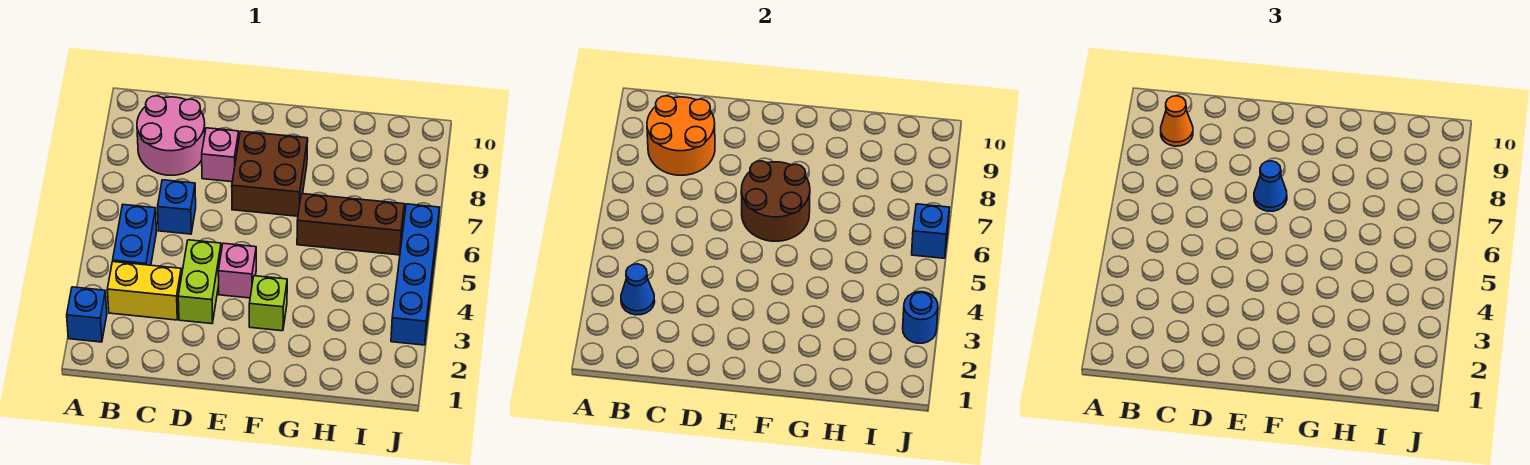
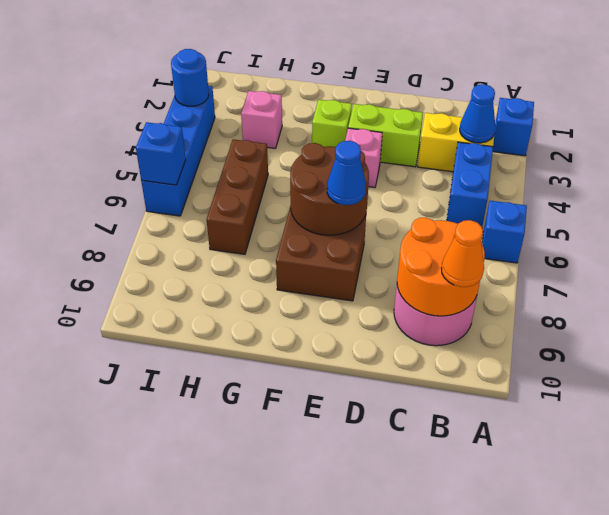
blue 1x1 brick [158,180,196,234] -> blue 1x1 brick moved to [482,201,527,263]
lime 1x2 brick [178,240,221,324] -> lime 1x2 brick turned to [348,104,423,167]
pink 1x1 brick [202,128,239,182] -> pink 1x1 brick moved to [241,91,282,149]
brown 1x3 brick [297,194,404,255] -> brown 1x3 brick turned to [207,139,268,254]

